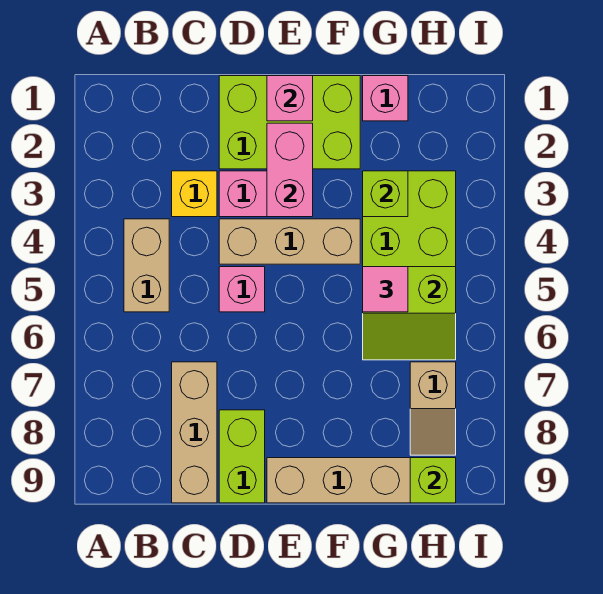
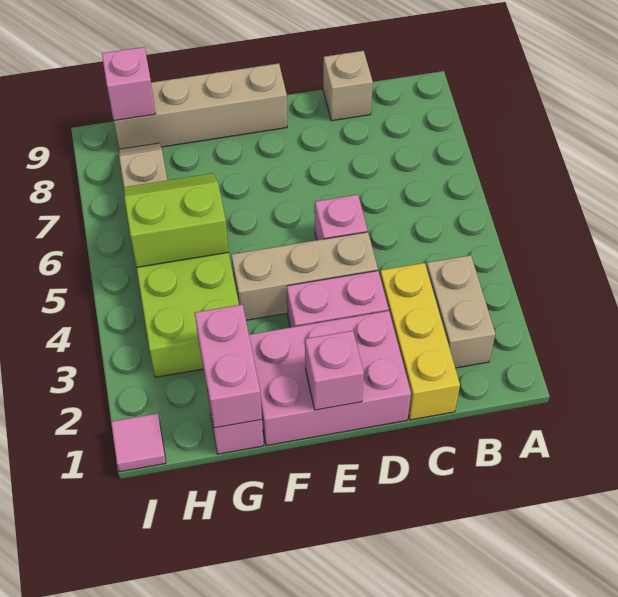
tan 1x2 brick [124,219,169,312] -> tan 1x2 brick moved to [426,255,495,368]
yellow 1x1 brick [172,171,217,217] -> yellow 1x3 brick [380,263,460,420]
tan 1x3 brick [172,362,217,503] -> tan 1x1 brick [323,51,373,121]
lime 2x3 brick [219,76,360,169] -> pink 2x3 brick [249,311,411,446]
lime 1x2 brick [219,410,265,503] -> none
pink 1x2 brick [267,123,313,217] -> pink 1x2 brick moved to [195,304,262,428]
lime 1x1 brick [363,171,408,217] -> none
pink 1x1 tile [363,267,408,312] -> pink 1x1 tile moved to [111,413,166,472]
lime 1x1 brick [410,458,456,503] -> pink 1x1 brick [102,47,156,121]

